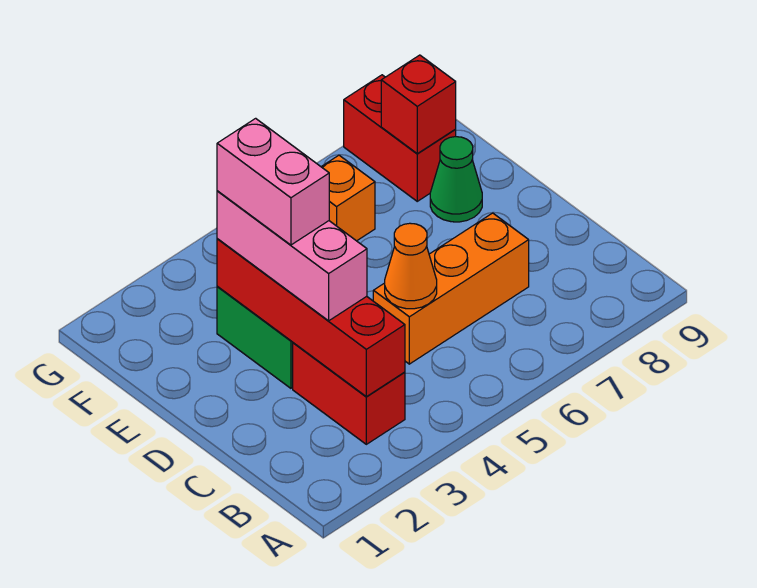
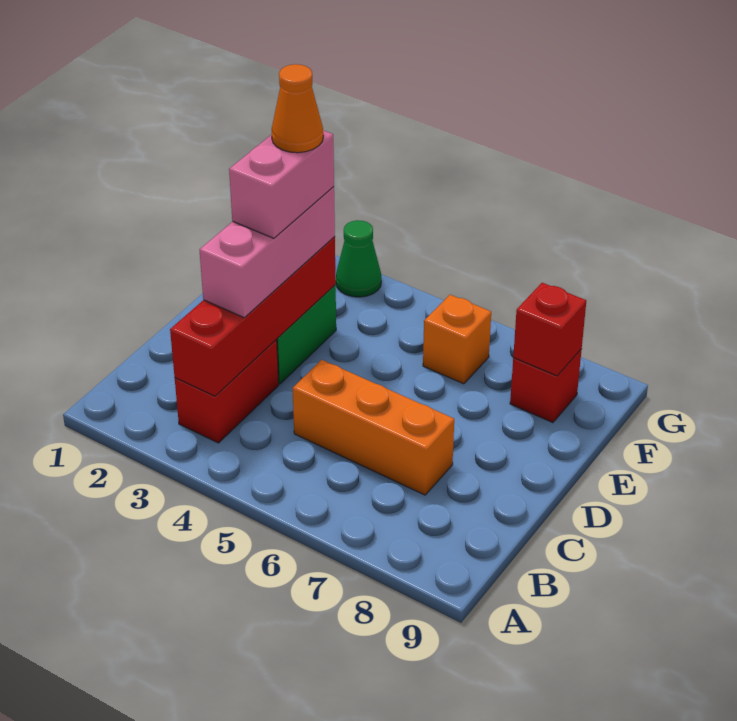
orange 1x1 cone [385,223,437,309] -> orange 1x1 cone moved to [271,64,323,153]
green 1x1 cone [430,137,482,222] -> green 1x1 cone moved to [336,220,381,297]
red 1x2 brick [344,75,456,201] -> red 1x1 brick [510,349,582,423]

